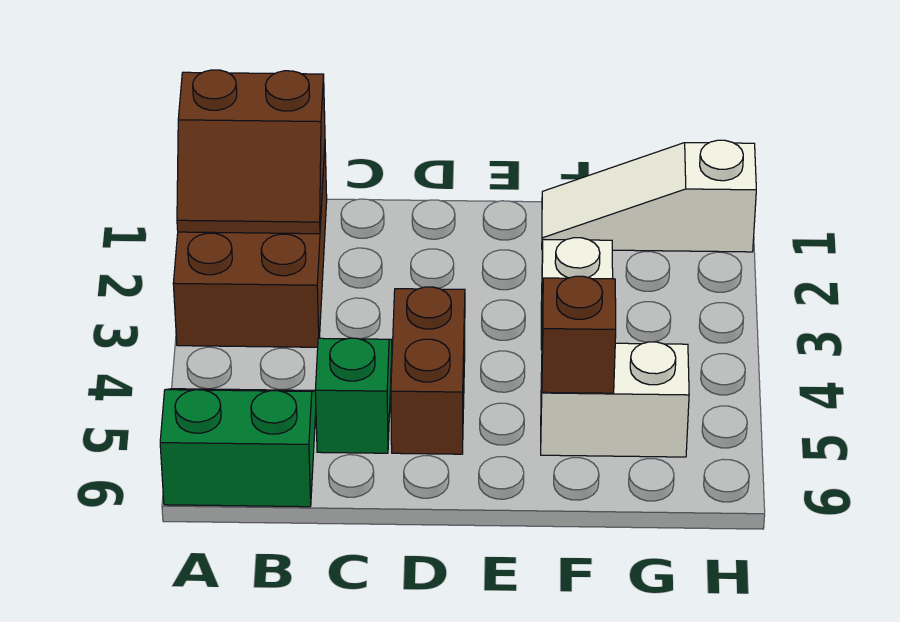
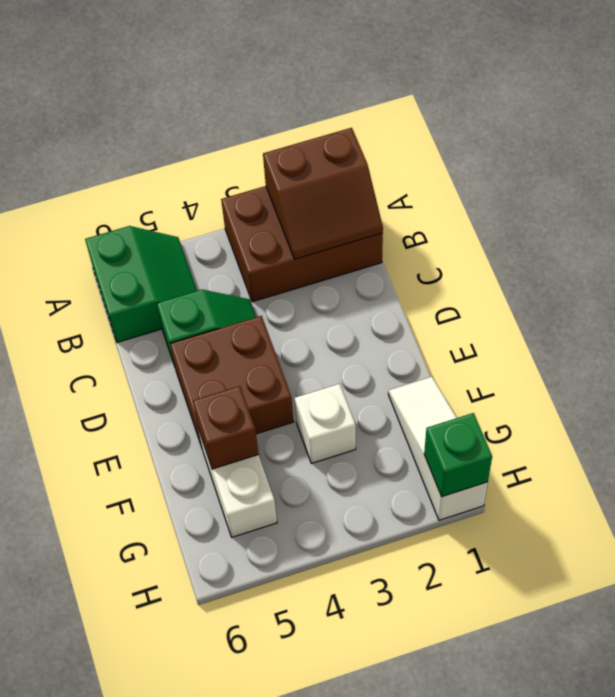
brown 2x2 slope [177,70,325,234] -> brown 2x2 slope turned to [263,128,383,259]
brown 1x2 brick [391,287,465,454] -> brown 2x2 brick [170,316,294,450]
none -> green 1x1 brick [424,413,492,497]

